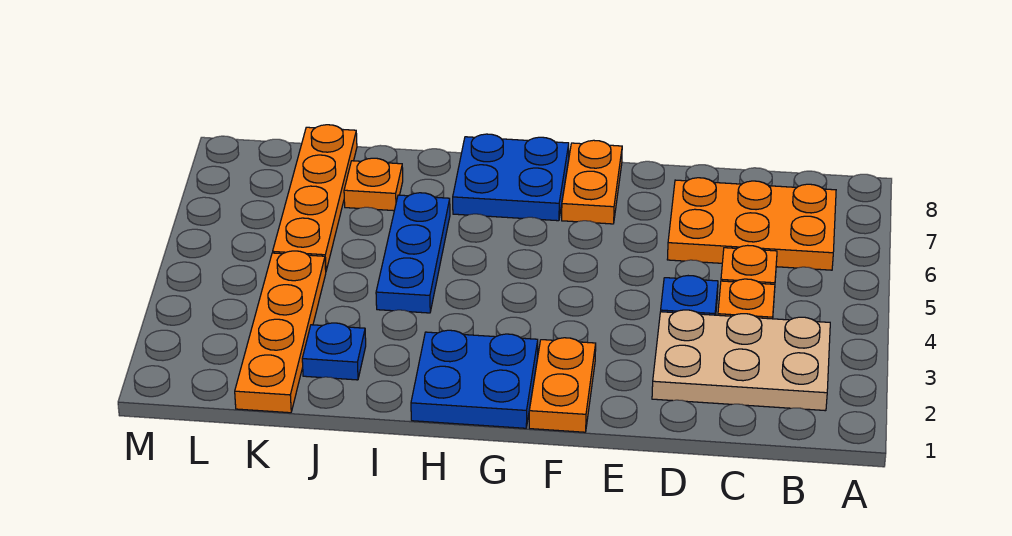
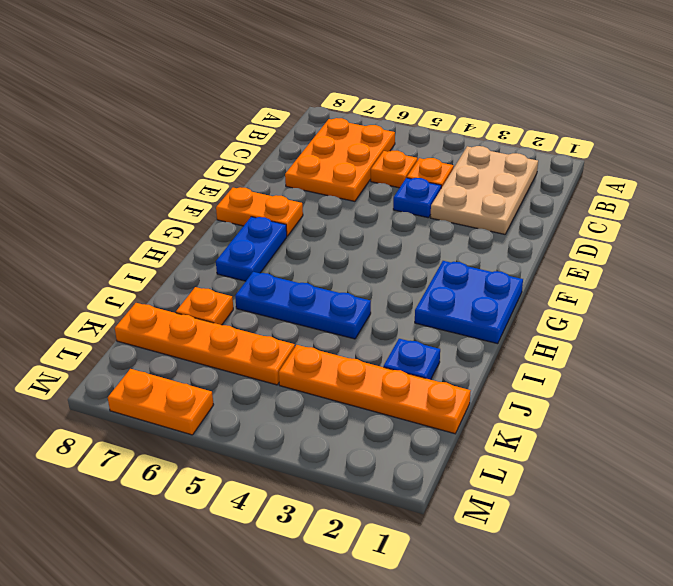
orange 1x2 plate [529,338,596,432] -> orange 1x2 plate moved to [108,369,214,435]
blue 2x2 plate [453,134,569,221] -> blue 1x2 plate [216,217,287,281]

